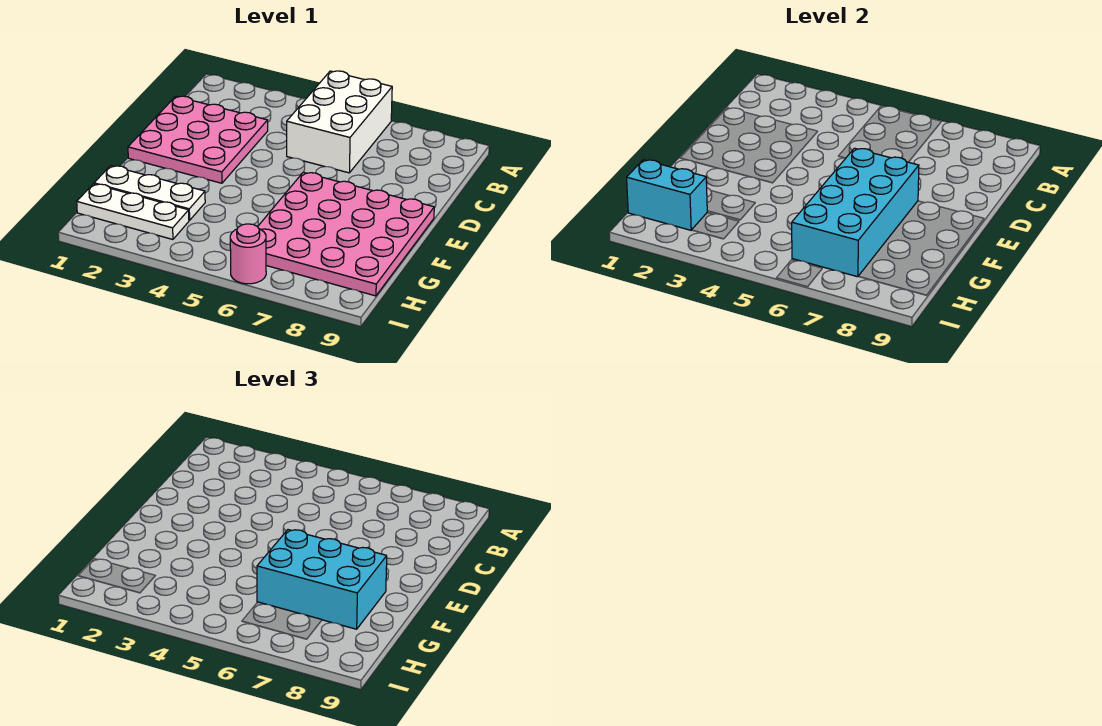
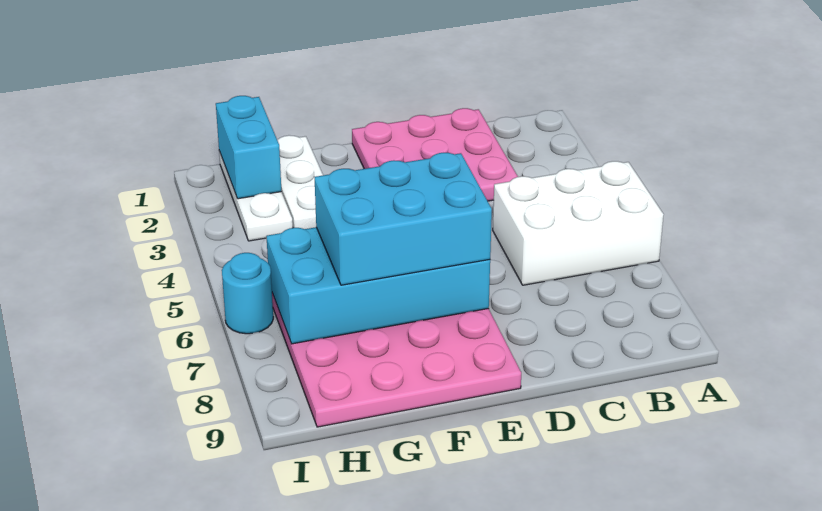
cyan 2x3 brick [257,530,387,629] -> cyan 2x3 brick turned to [315,152,492,285]
pink 1x1 round brick [230,224,266,284] -> cyan 1x1 round brick [222,253,273,334]

